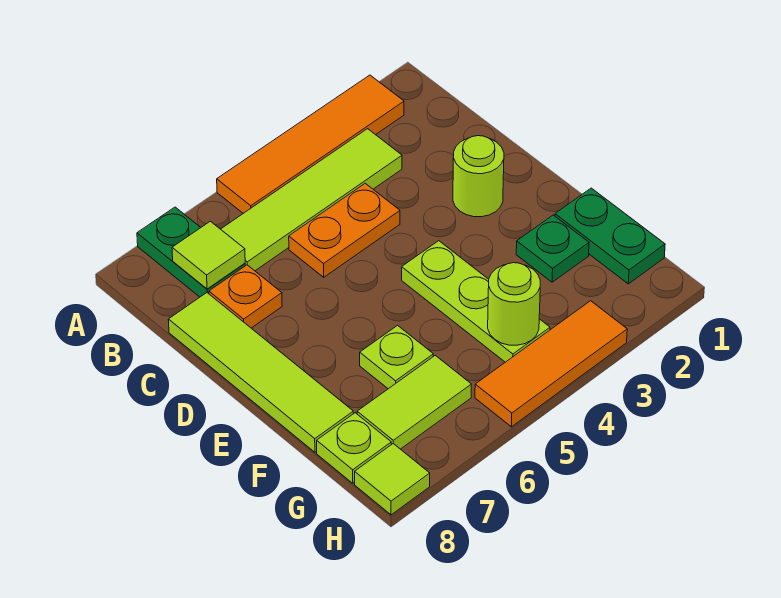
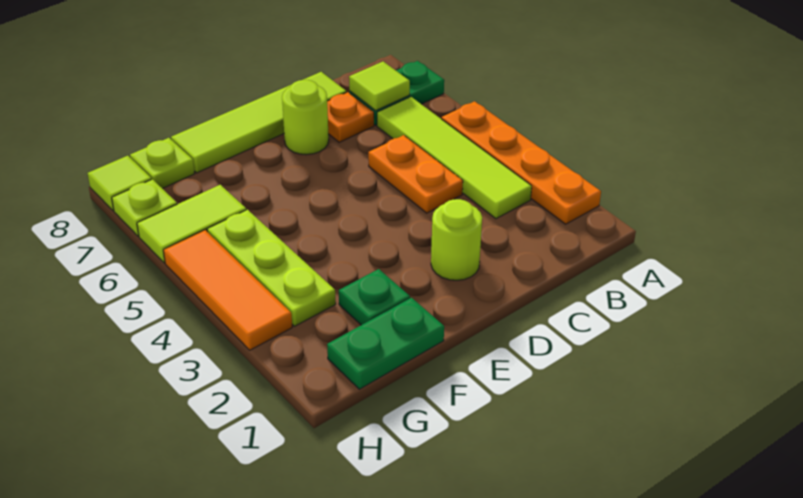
orange 1x4 tile [217,75,404,213] -> orange 1x4 plate [441,101,601,224]
lime 1x3 plate [402,241,550,362] -> lime 1x3 plate turned to [207,210,336,326]
lime 1x1 plate [360,325,433,389] -> lime 1x1 plate moved to [112,179,177,236]
lime 1x1 round brick [488,263,540,345] -> lime 1x1 round brick moved to [282,80,329,155]
lime 1x2 tile [357,355,471,449] -> lime 1x2 tile turned to [137,185,246,263]

